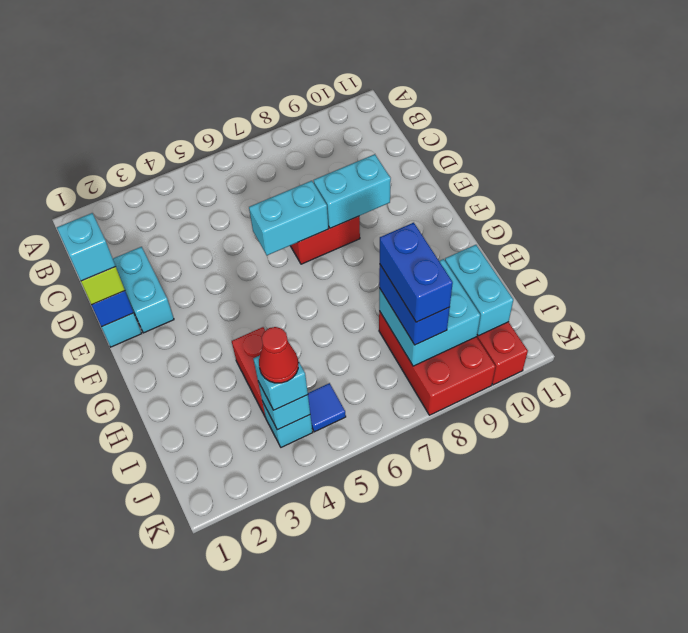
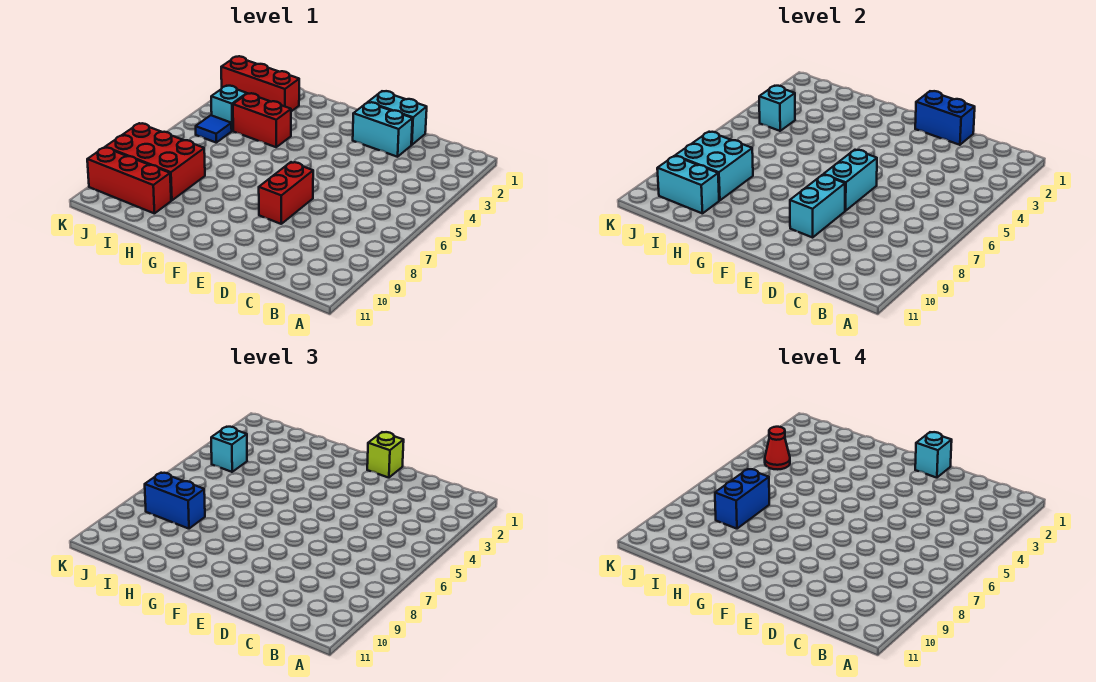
none -> red 1x3 brick [221,56,299,111]
blue 1x2 brick [380,223,453,322] -> blue 1x2 brick turned to [715,469,769,529]

